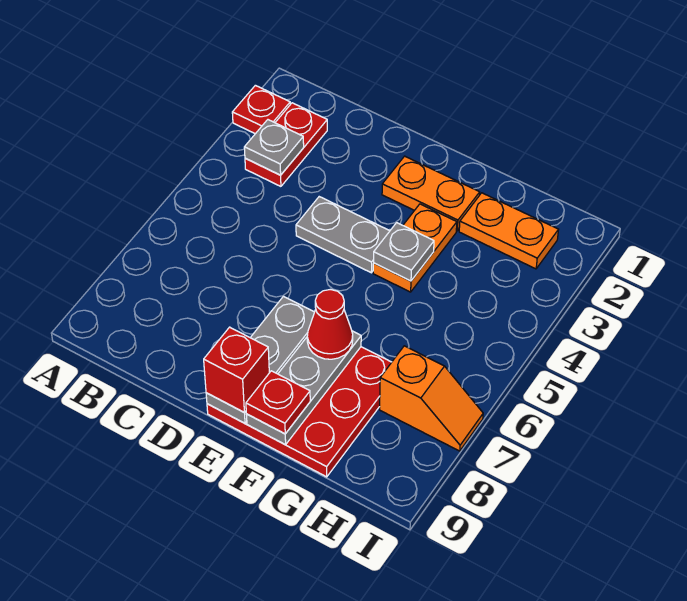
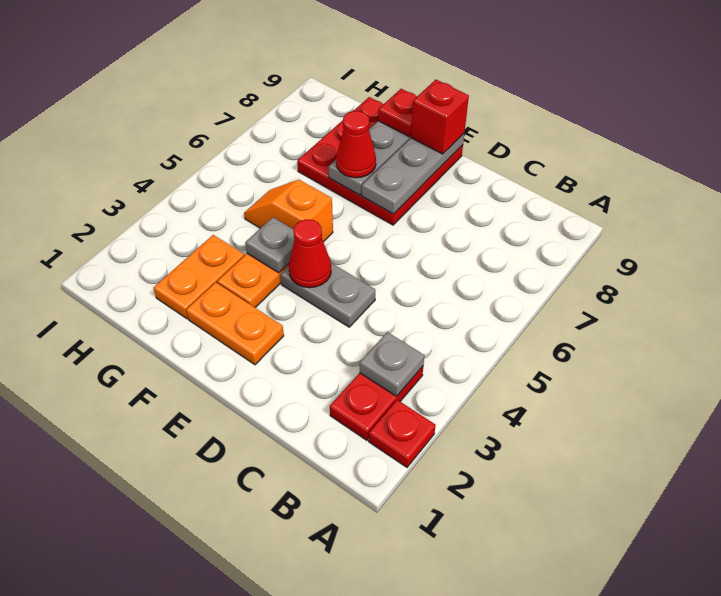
none -> red 1x1 cone [289,219,331,288]
orange 1x2 plate [459,193,559,269] -> orange 1x2 plate turned to [153,235,244,319]
orange 1x2 slope [380,346,483,451] -> orange 1x2 slope moved to [244,180,333,242]

